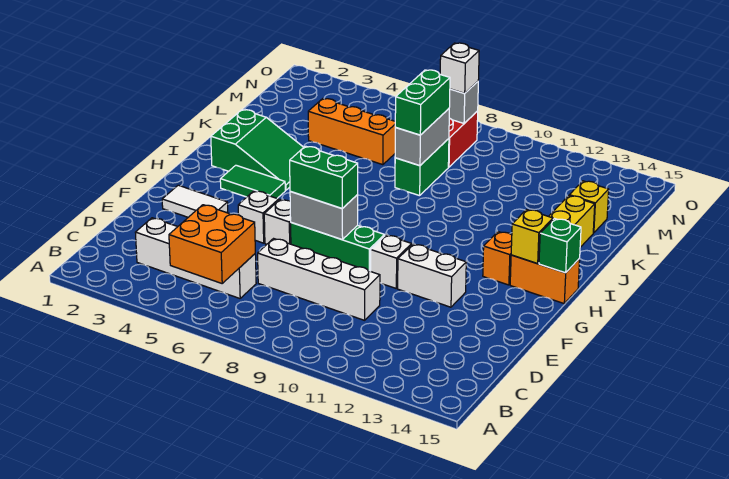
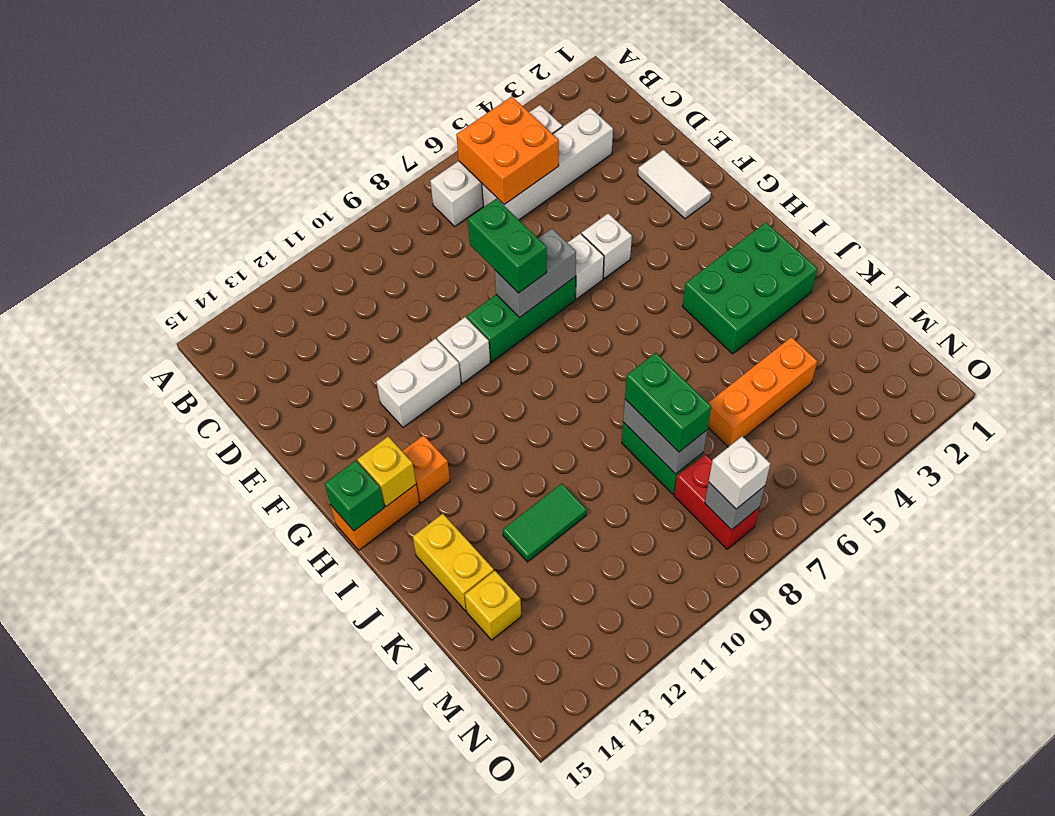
white 1x4 brick [258,239,380,320] -> white 1x4 brick moved to [430,105,562,226]
white 1x2 tile [162,185,228,217] -> white 1x2 tile turned to [638,150,711,219]
green 1x2 brick [290,146,358,208] -> green 1x2 brick turned to [468,199,547,293]
green 1x2 tile [220,165,285,198] -> green 1x2 tile moved to [503,483,587,562]
green 2x3 slope [211,110,304,190] -> green 2x3 brick [682,223,817,354]

